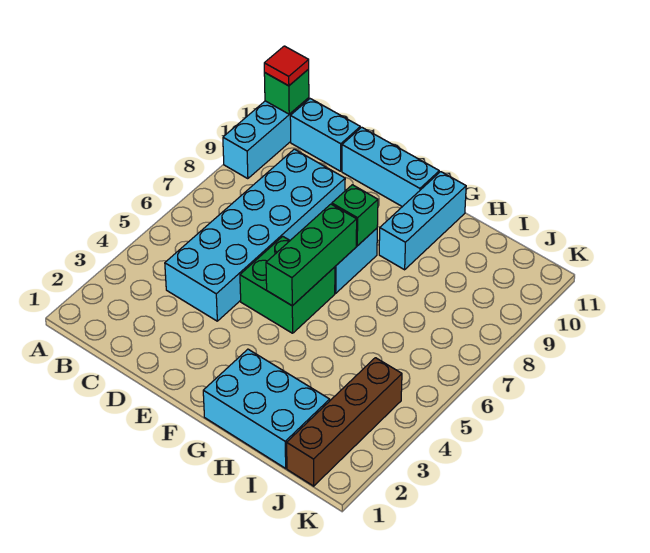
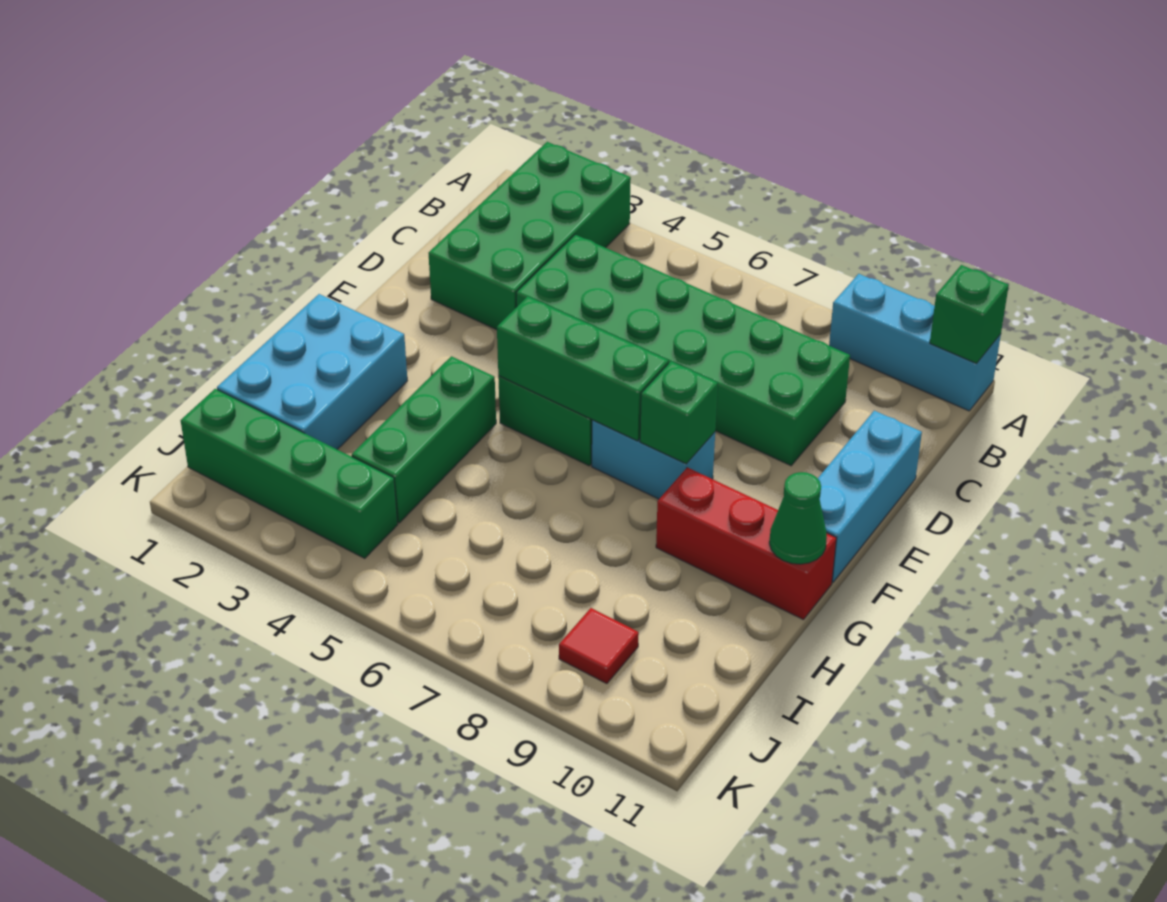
none -> green 2x4 brick [429,142,631,330]
red 1x1 tile [264,46,309,86] -> red 1x1 tile moved to [559,608,639,684]
cyan 1x2 brick [290,99,360,171] -> none
cyan 2x6 brick [165,149,345,321] -> green 2x6 brick [516,235,850,466]
none -> green 1x3 brick [352,356,496,523]
cyan 1x3 brick [379,172,466,270] -> red 1x3 brick [656,467,836,620]
none -> green 1x1 cone [769,472,827,564]
brown 1x4 brick [287,358,402,486] -> green 1x4 brick [181,389,398,558]

